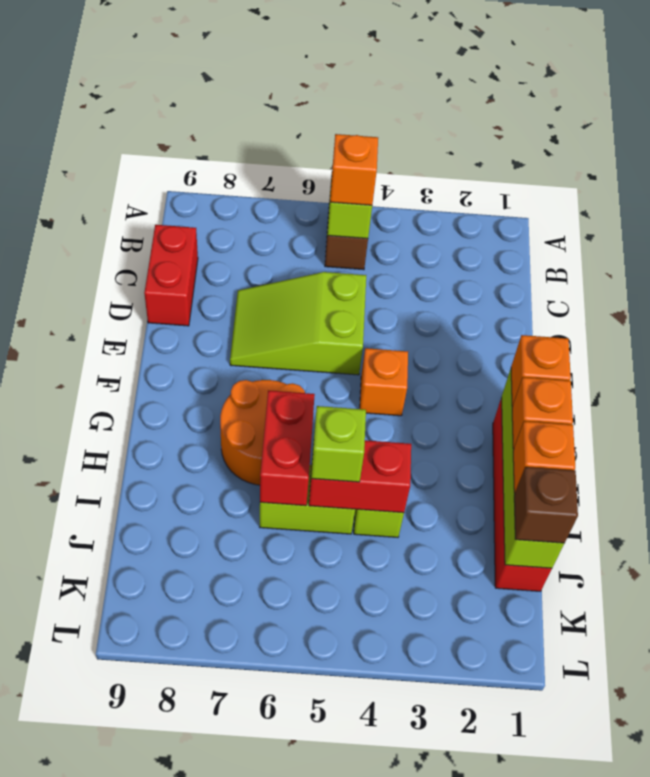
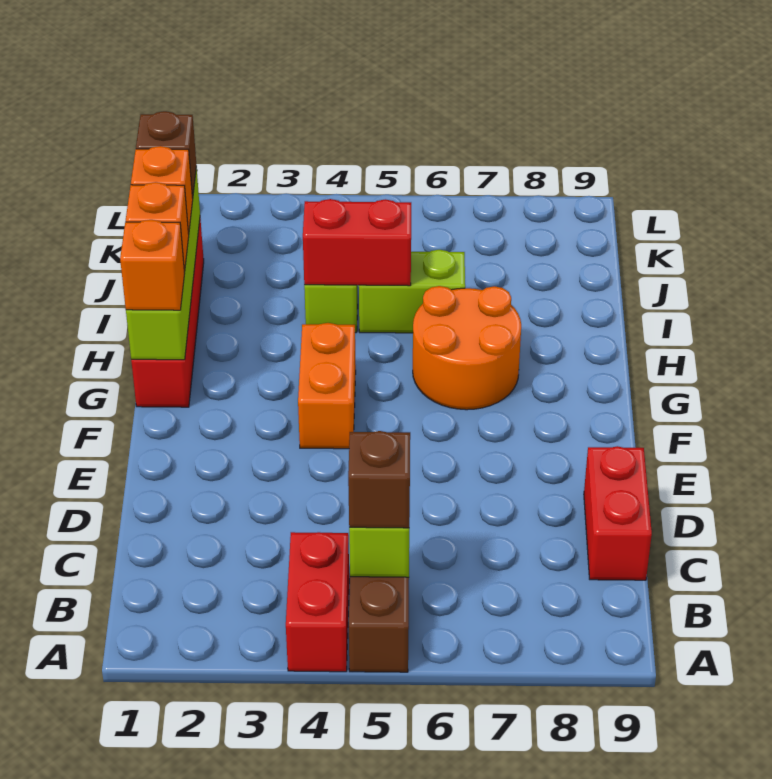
orange 1x1 brick [330,134,378,205] -> brown 1x1 brick [348,431,410,528]
lime 2x3 slope [230,272,366,375] -> none
orange 1x1 brick [360,348,408,416] -> orange 1x2 brick [298,323,356,449]
red 1x2 brick [260,391,315,506] -> red 1x2 brick moved to [286,532,349,672]
lime 1x1 brick [311,406,366,482] -> none

